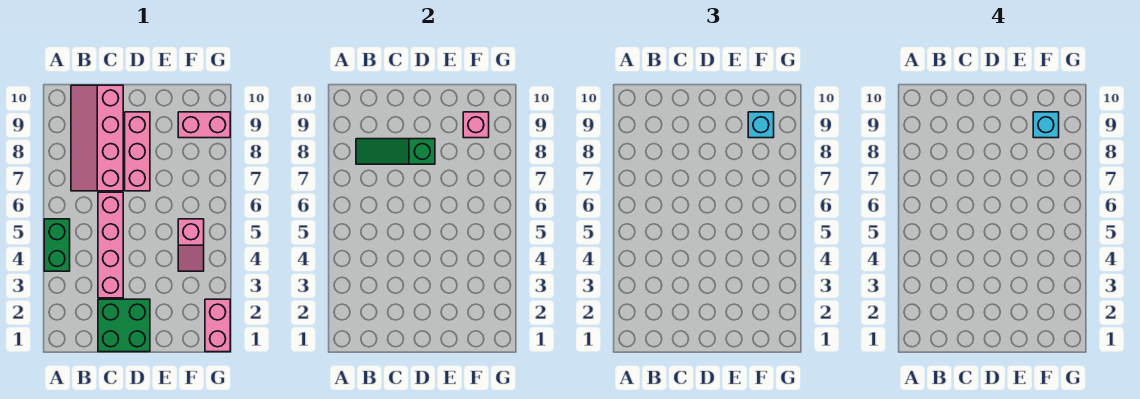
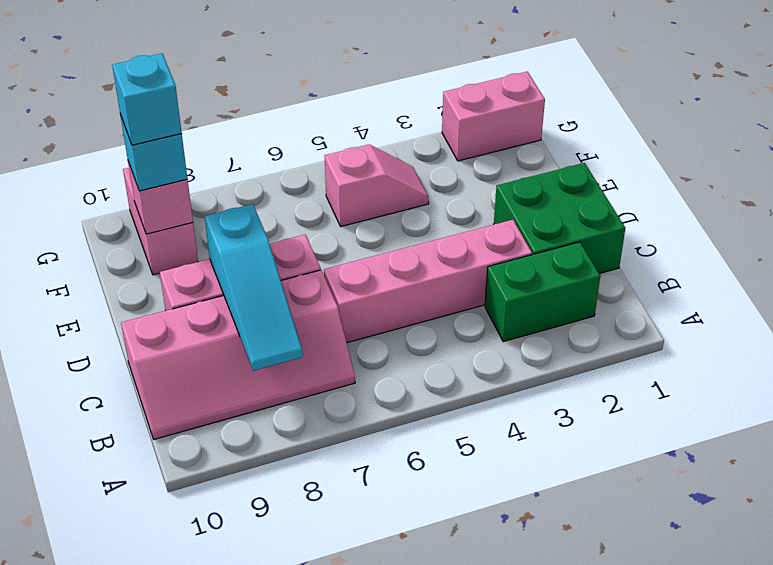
green 1x2 brick [44,219,70,271] -> green 1x2 brick moved to [485,242,600,342]
green 1x3 slope [356,139,435,164] -> cyan 1x3 slope [205,204,303,371]

